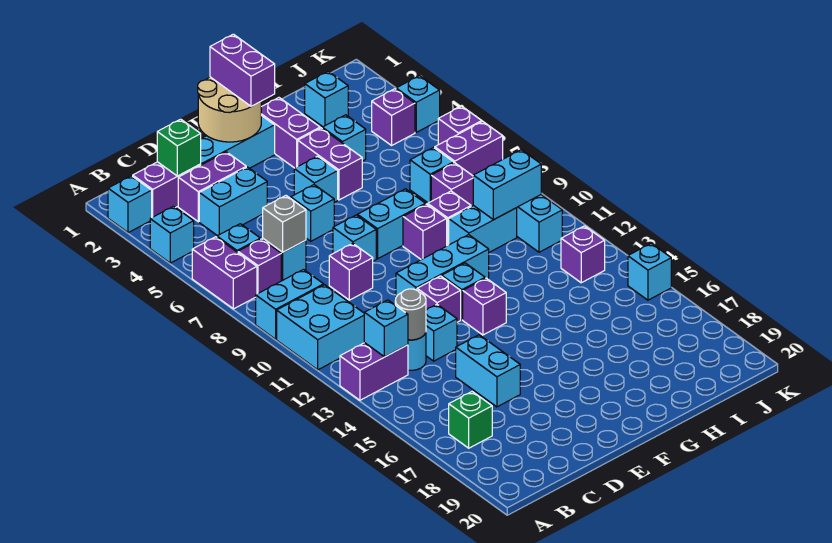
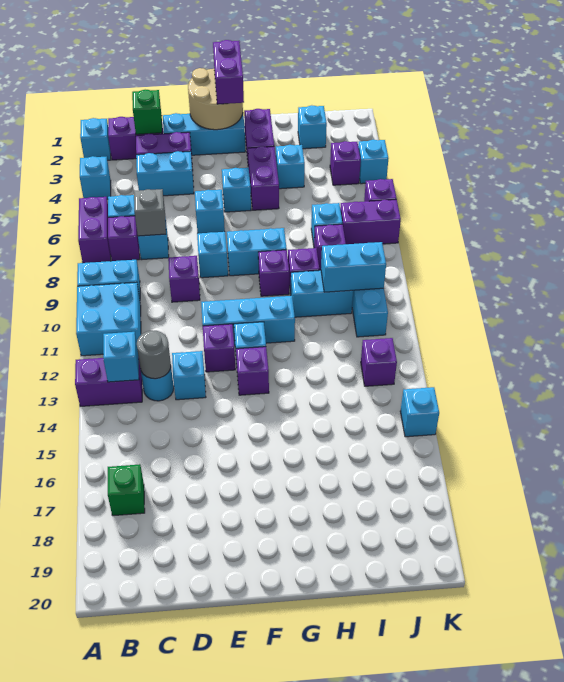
cyan 1x2 brick [456,335,520,407] -> none

